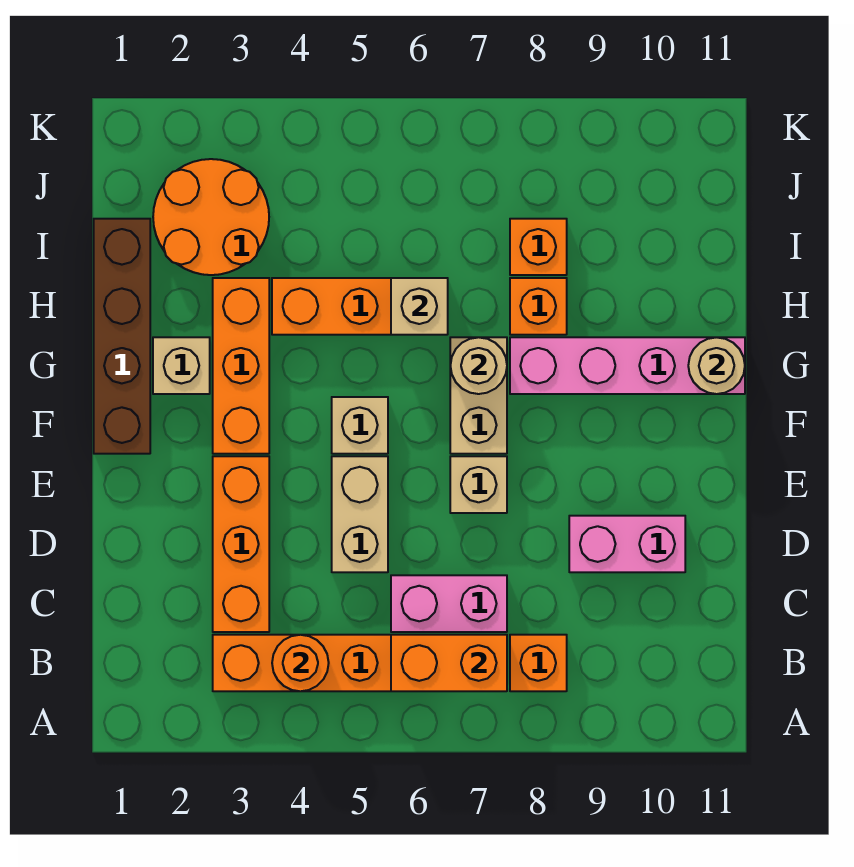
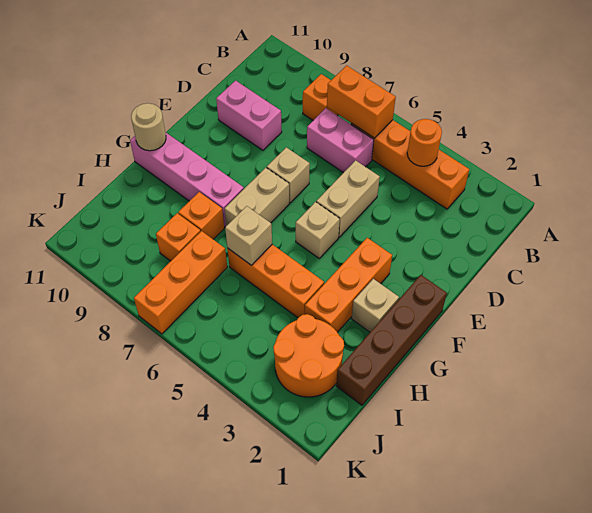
orange 1x3 brick [213,456,269,632] -> orange 1x3 brick moved to [134,231,227,334]
tan 1x1 round brick [450,337,507,394] -> none

